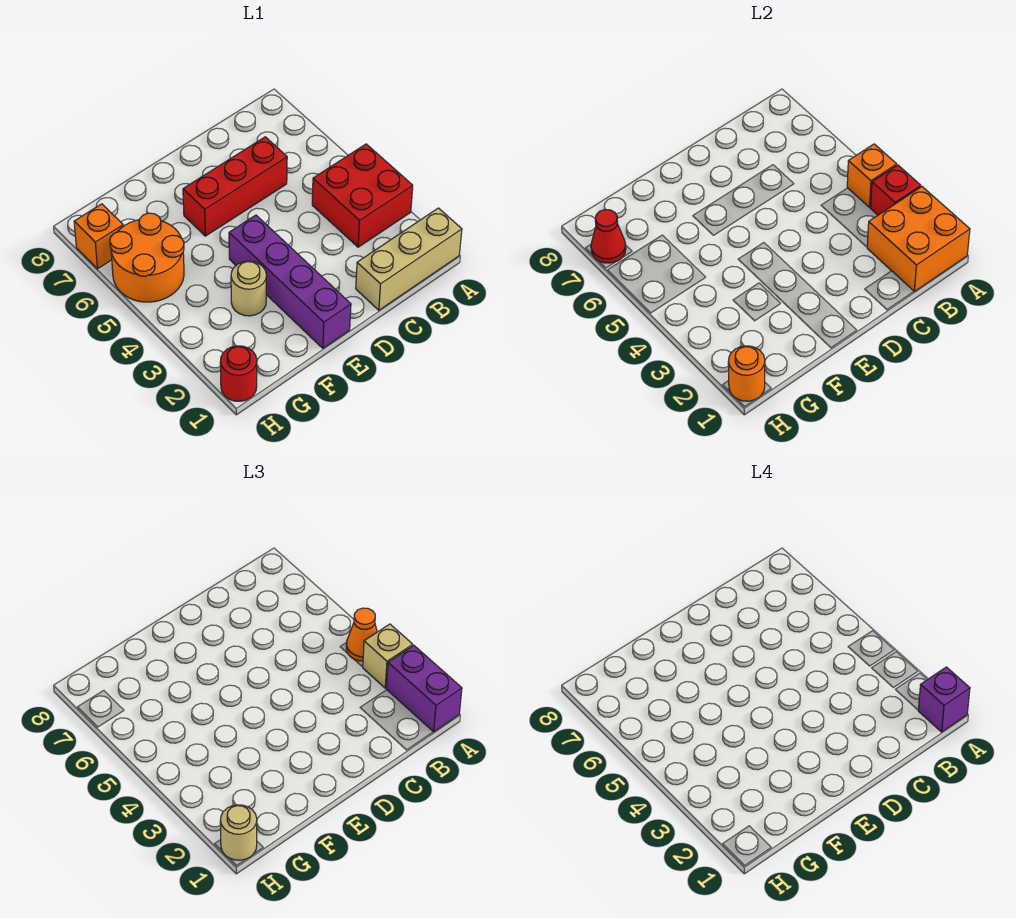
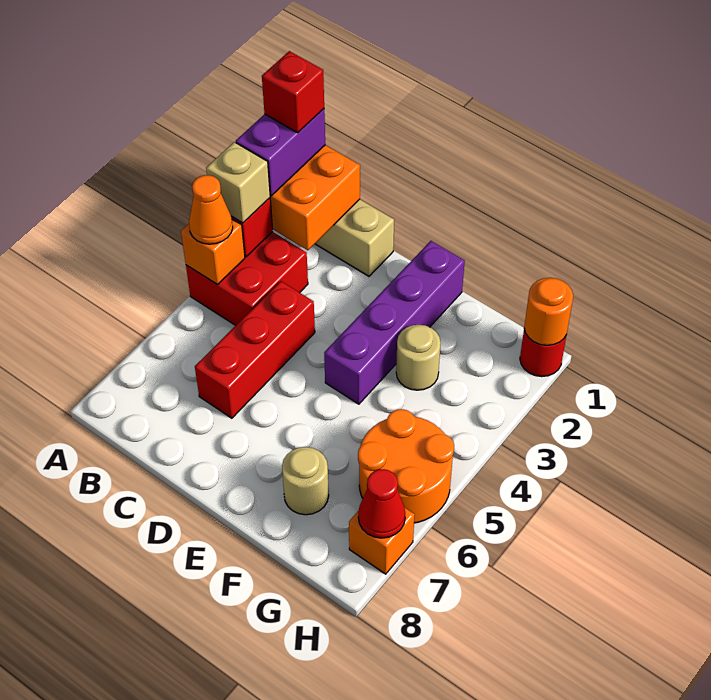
purple 1x1 brick [918,667,970,732] -> red 1x1 brick [262,51,324,133]
red 1x3 brick [183,137,287,236] -> red 1x3 brick turned to [195,281,315,418]
tan 1x1 round brick [220,805,257,860] -> tan 1x1 round brick moved to [282,447,329,515]

